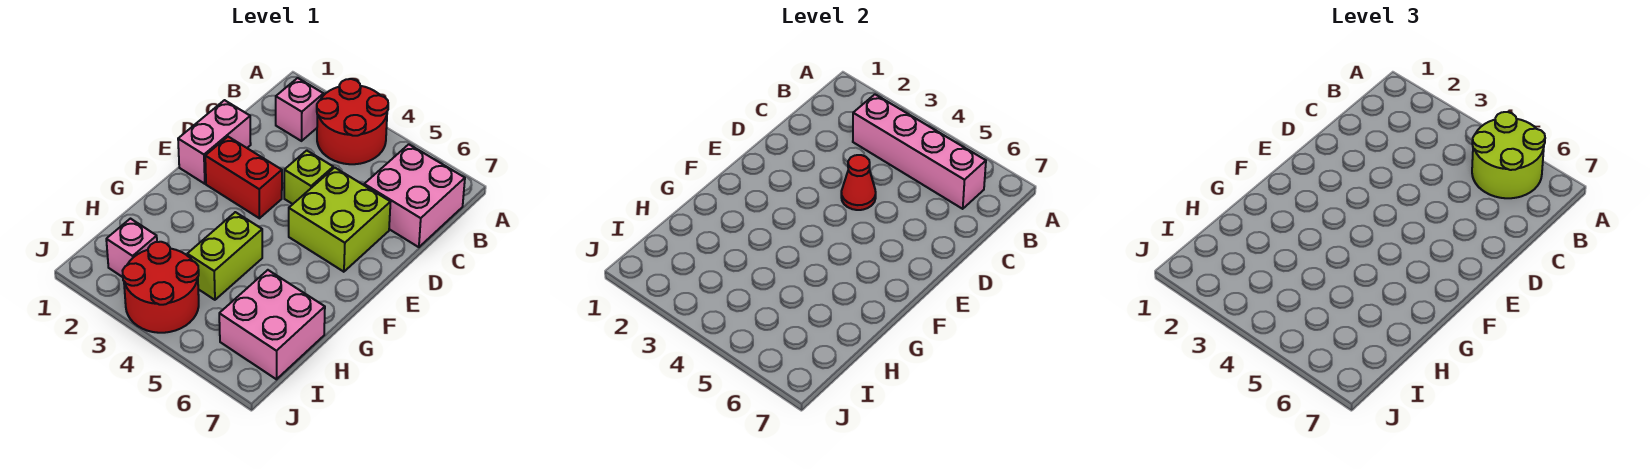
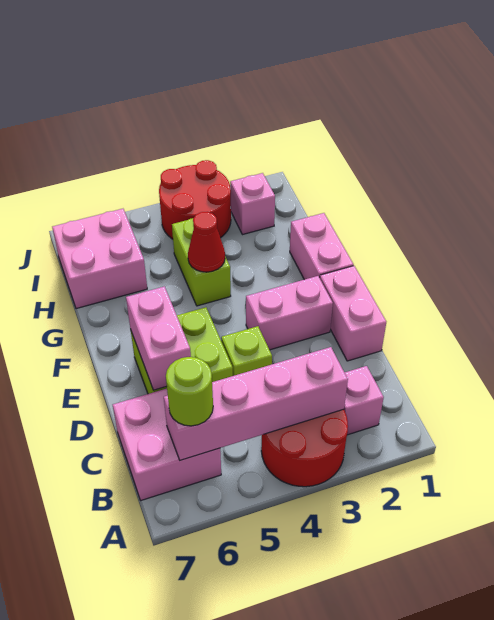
lime 2x2 round brick [1472,112,1545,198] -> lime 1x1 round brick [166,357,213,426]
red 1x1 cone [841,155,876,210] -> red 1x1 cone moved to [188,212,225,272]
none -> pink 1x2 brick [126,286,191,390]
red 1x2 brick [205,137,282,218] -> pink 1x2 brick [246,276,333,350]
none -> pink 1x2 brick [290,213,354,280]

